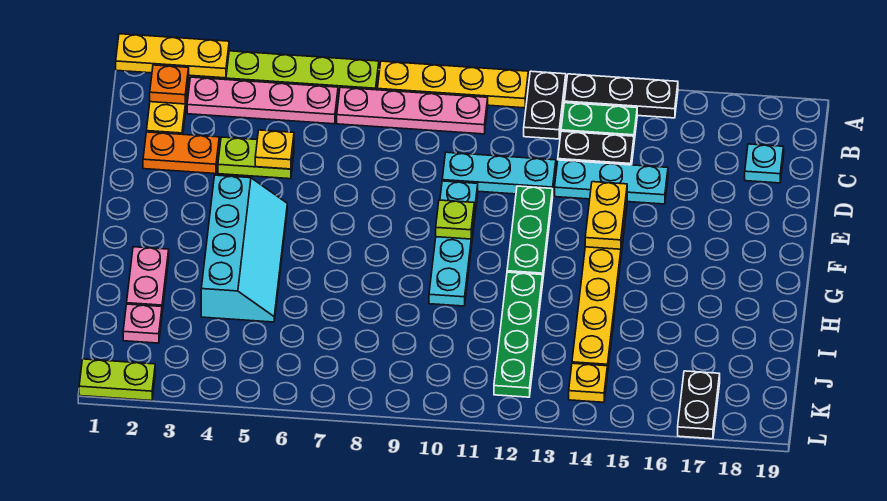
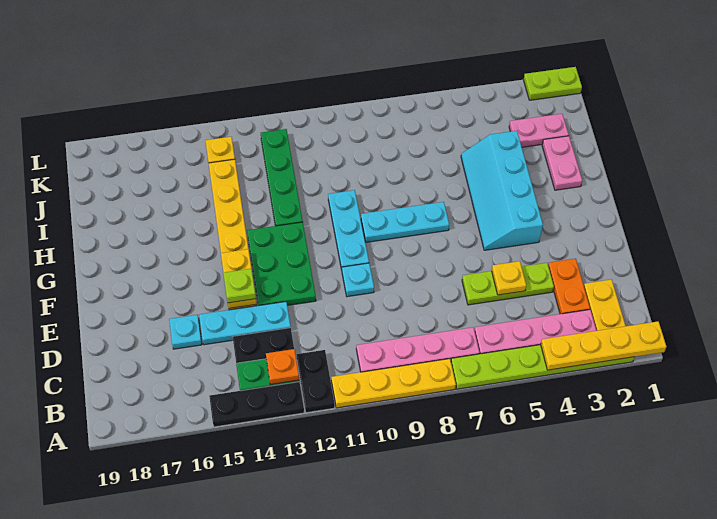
yellow 1x3 plate [116,34,229,78] -> yellow 1x4 plate [541,322,666,370]
orange 1x1 plate [150,65,189,104] -> orange 1x1 plate moved to [266,349,299,385]
cyan 1x1 plate [745,144,784,183] -> cyan 1x1 plate moved to [169,315,202,349]
orange 1x2 plate [143,132,219,174] -> orange 1x2 plate turned to [548,259,590,314]
lime 1x2 plate [218,137,294,179] -> lime 1x3 plate [462,263,554,305]
cyan 1x3 plate [442,152,556,194] -> cyan 1x3 plate moved to [361,202,449,242]
green 1x3 plate [507,186,553,276] -> green 2x3 plate [247,222,316,306]
lime 1x1 plate [436,200,474,239] -> lime 1x1 plate moved to [223,269,256,303]
pink 1x1 plate [123,304,162,343] -> pink 1x2 plate [509,114,569,147]
black 1x2 plate [678,371,720,439] -> none

